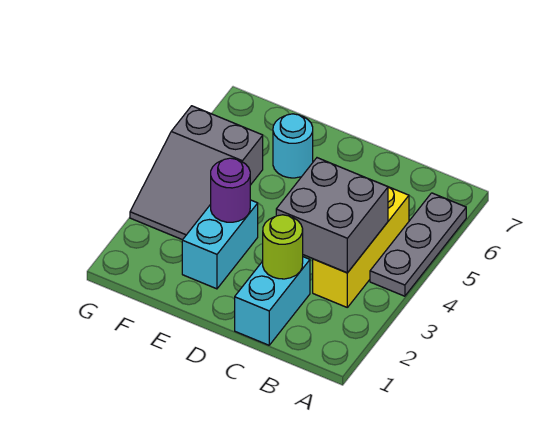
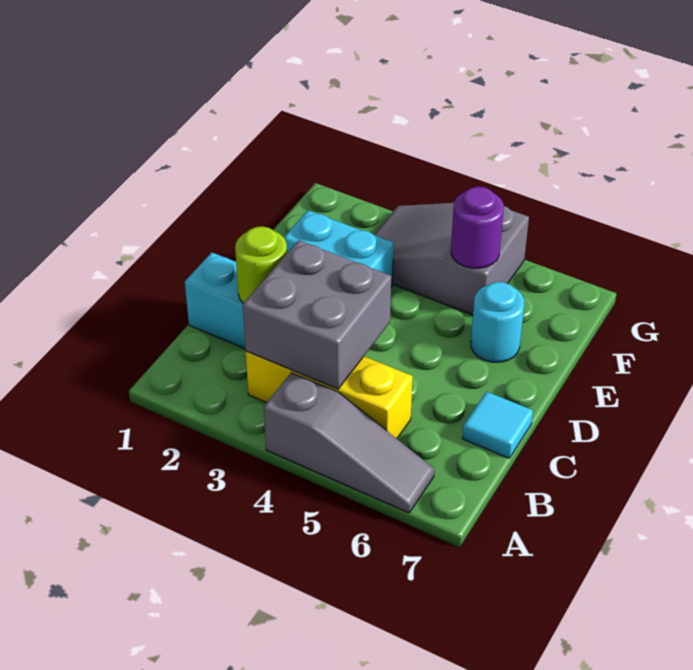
grey 1x3 plate [370,193,466,296] -> grey 1x3 slope [264,373,434,513]
none -> cyan 1x1 tile [462,392,533,458]
purple 1x1 round brick [211,158,250,222] -> purple 1x1 round brick moved to [451,187,504,268]

